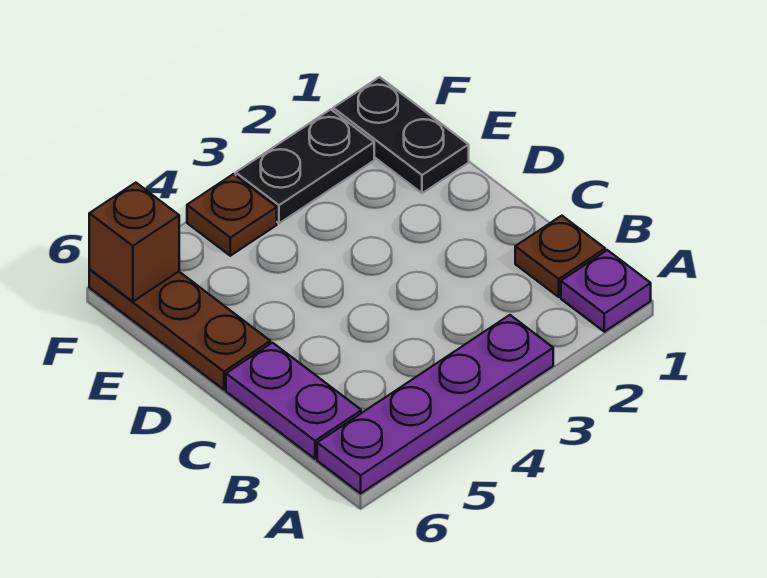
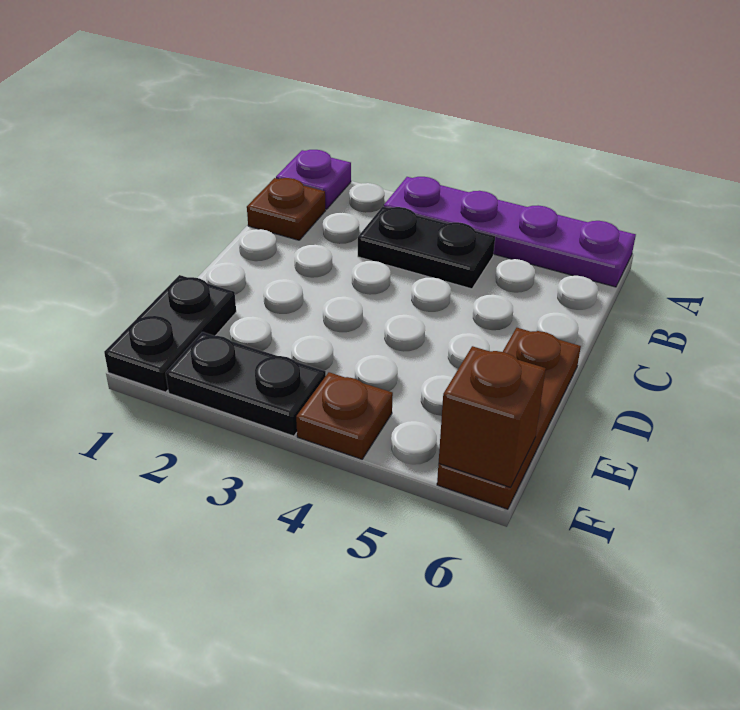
none -> black 1x2 plate [358,207,495,289]
purple 1x2 plate [226,343,361,459] -> none

